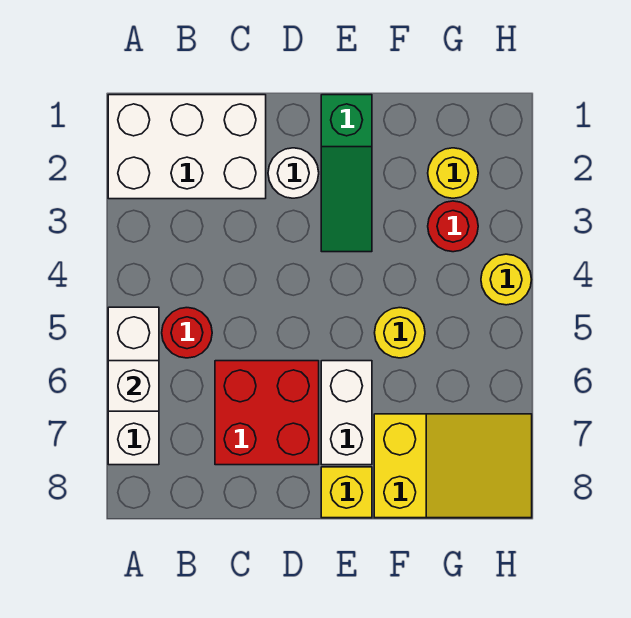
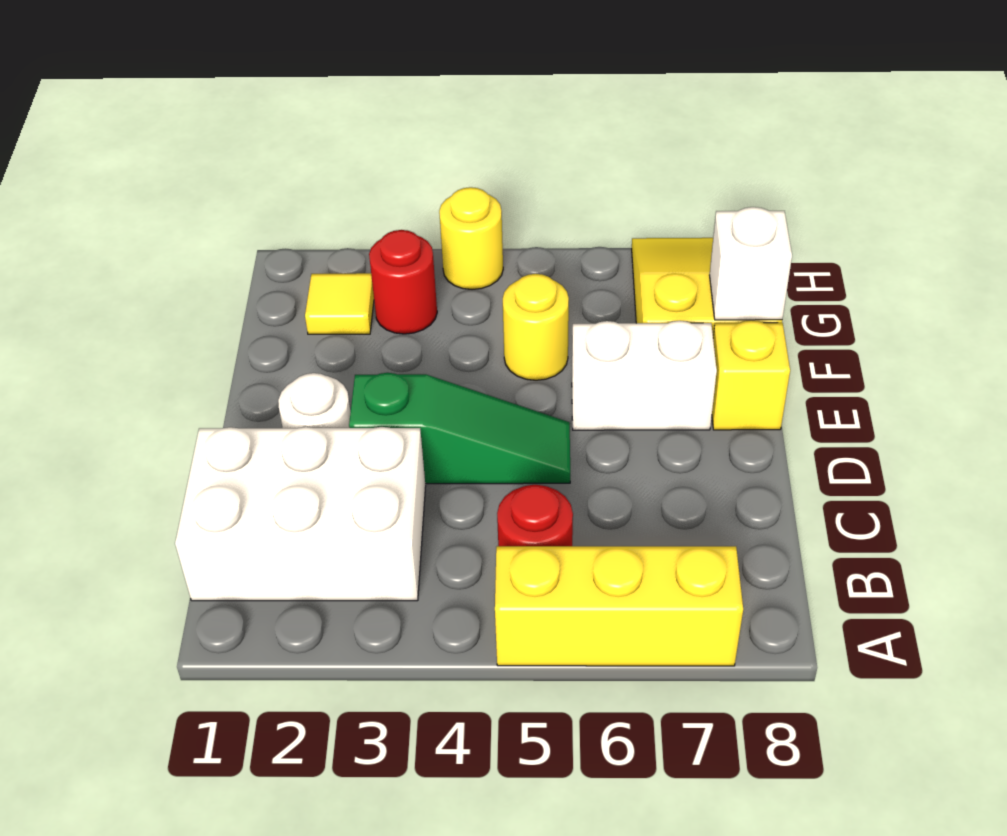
white 2x3 brick [108,95,266,199] -> white 2x3 brick turned to [175,427,426,601]
white 1x3 brick [108,307,159,465] -> yellow 1x3 brick [495,546,743,666]
white 1x1 brick [108,361,159,411] -> white 1x1 brick moved to [710,207,792,320]
red 2x2 brick [215,361,319,465] -> none
green 1x3 slope [321,95,372,252] -> green 1x3 slope moved to [349,373,570,484]
yellow 1x1 round brick [428,148,478,198] -> yellow 1x1 tile [305,273,374,334]

